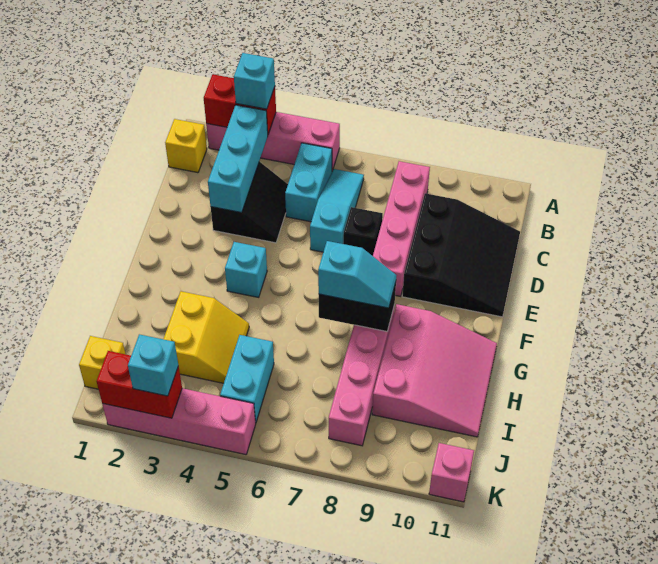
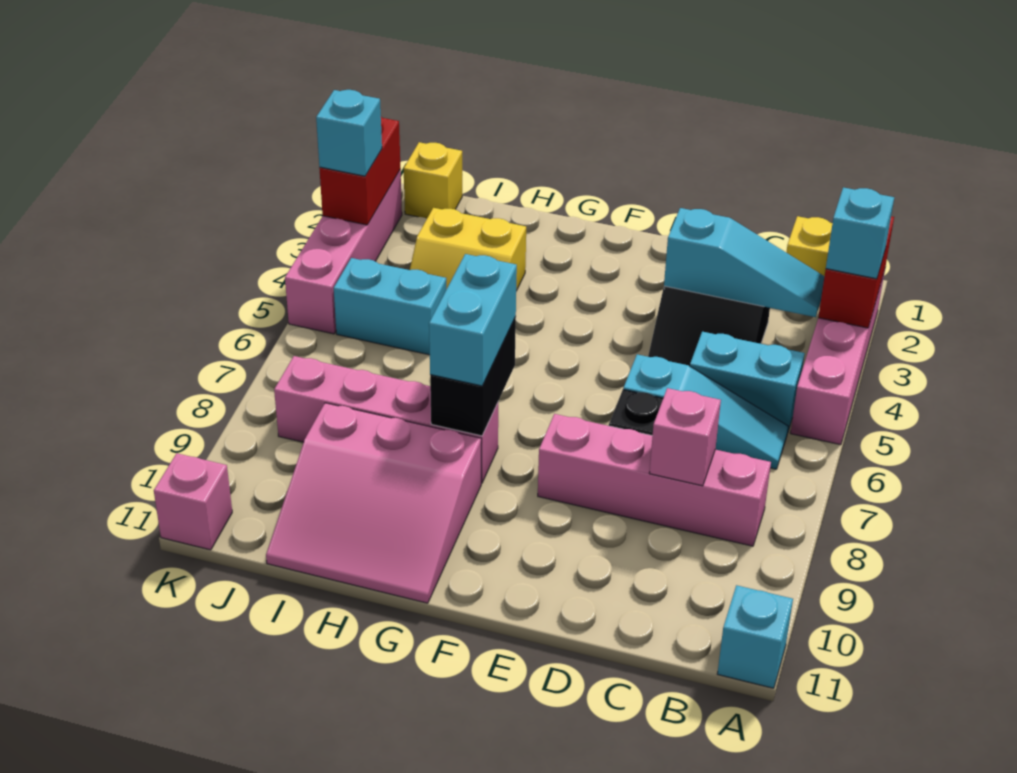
cyan 1x3 brick [208,105,268,213] -> cyan 1x3 slope [664,208,825,317]
none -> pink 1x1 brick [649,388,721,486]
black 3x3 slope [402,193,520,317] -> none
cyan 1x1 brick [225,242,267,297] -> cyan 1x1 brick moved to [717,585,793,688]
cyan 1x2 slope [318,241,397,308] -> cyan 1x2 brick [429,254,517,386]

